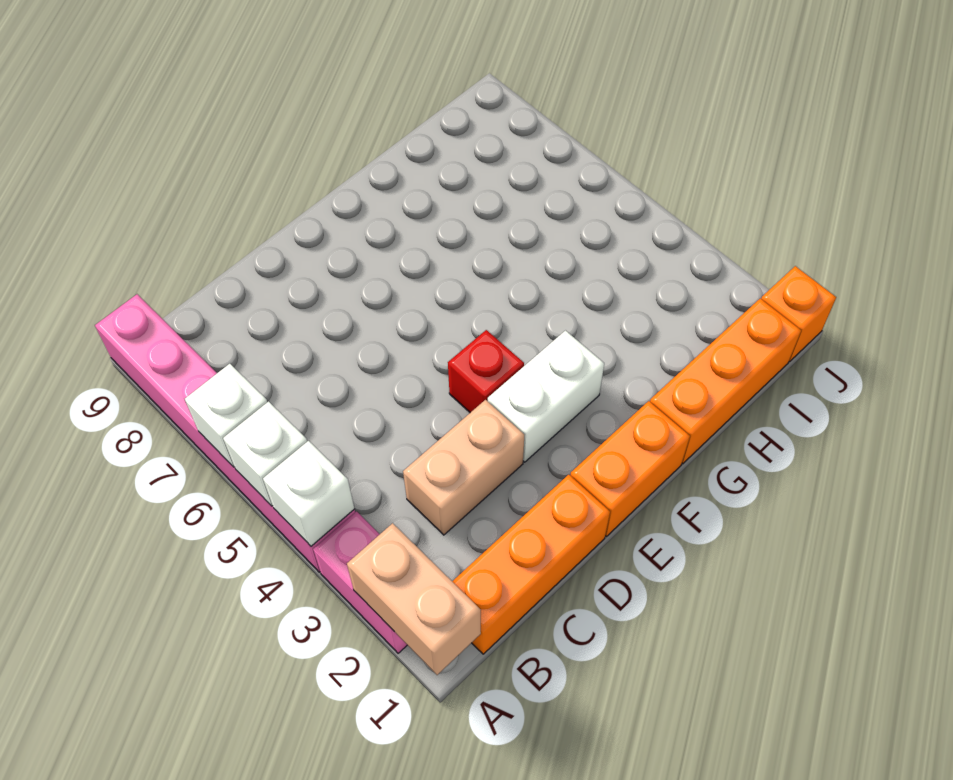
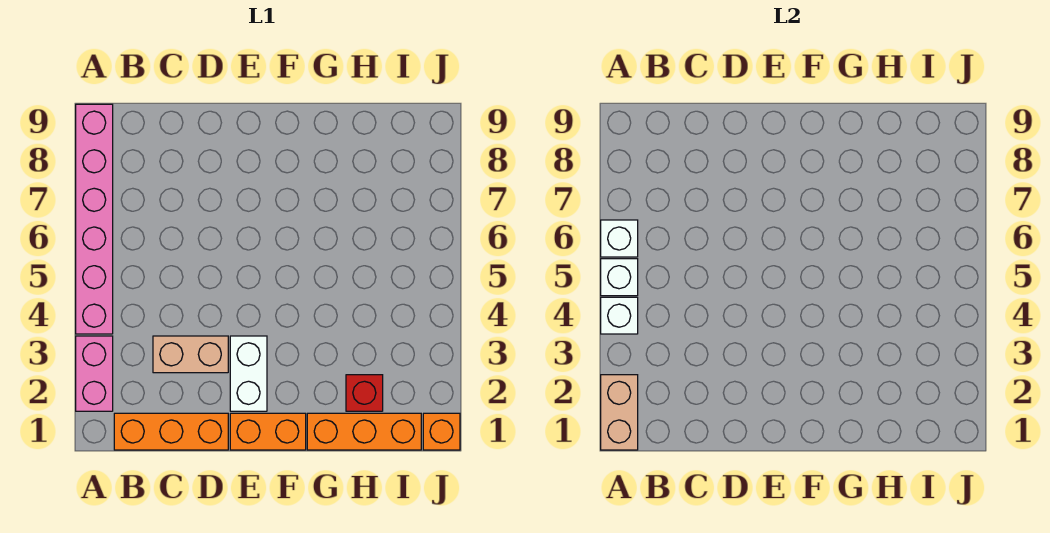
white 1x2 brick [488,331,604,462] -> white 1x2 brick turned to [230,336,267,411]
red 1x1 brick [448,330,524,413] -> red 1x1 brick moved to [346,375,383,411]

